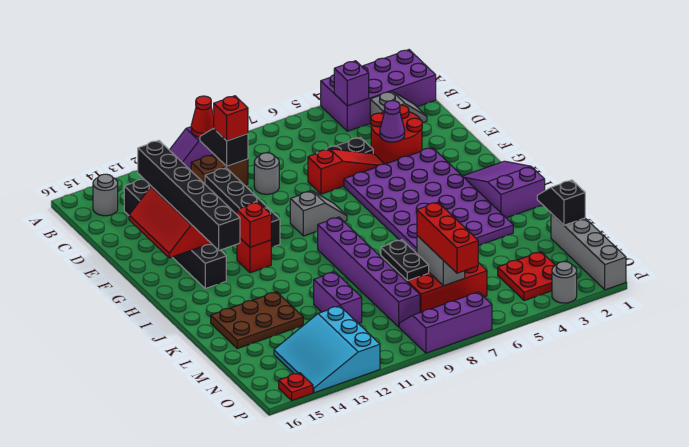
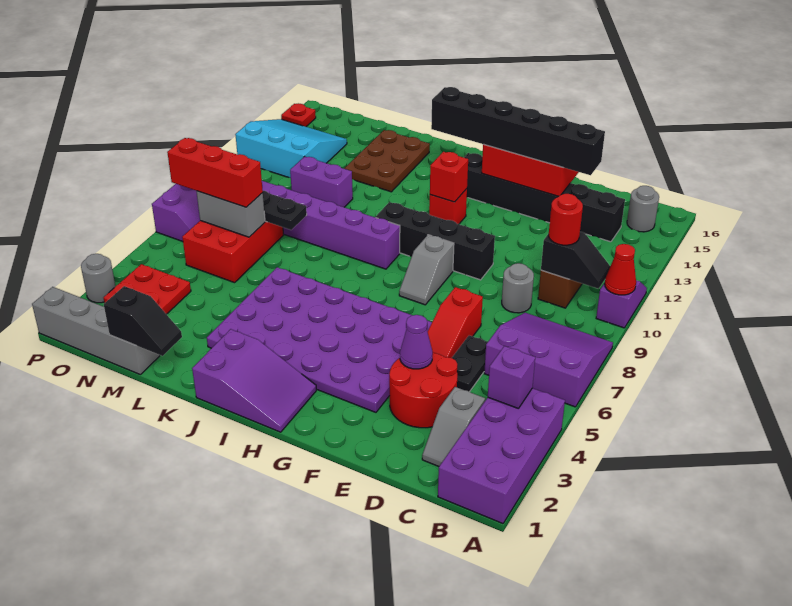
none -> purple 3x3 slope [484,313,613,407]
red 1x1 brick [214,96,248,141] -> red 1x1 round brick [549,194,583,245]
black 1x4 brick [205,168,280,247] -> black 1x4 brick moved to [376,202,495,280]

